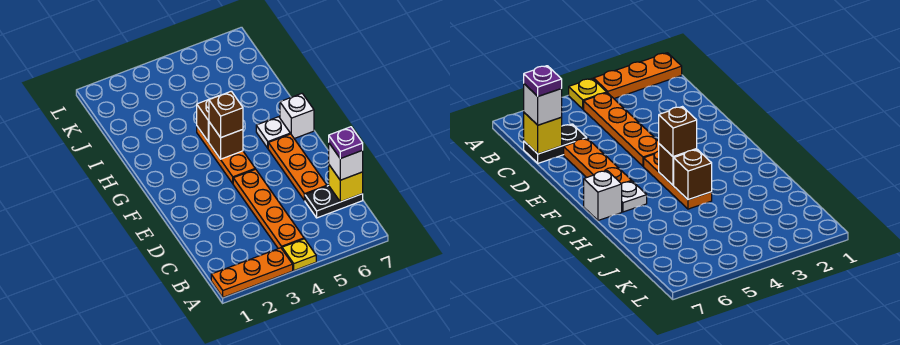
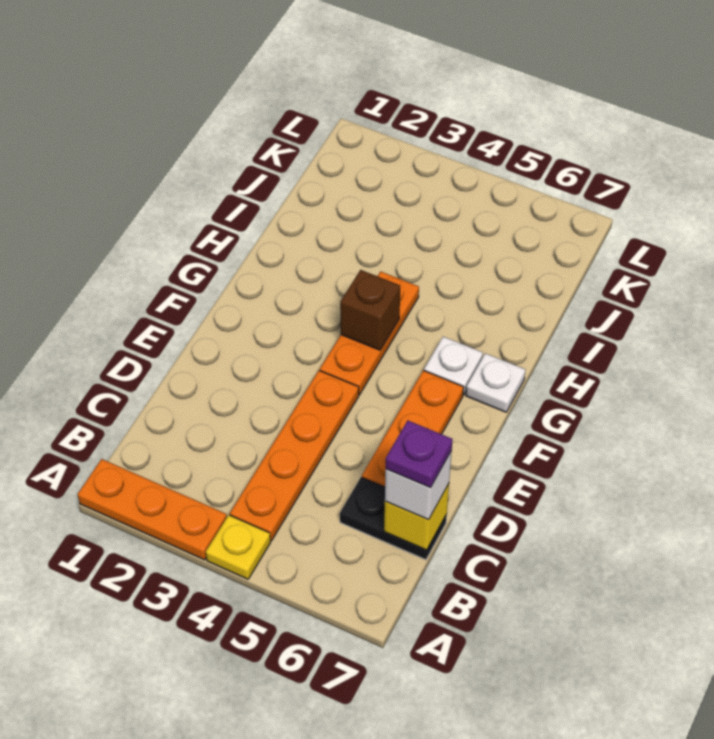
brown 1x1 brick [209,91,243,138] -> none
white 1x1 brick [280,94,314,139] -> white 1x1 plate [466,353,526,412]
brown 1x1 brick [197,100,209,142] -> none

